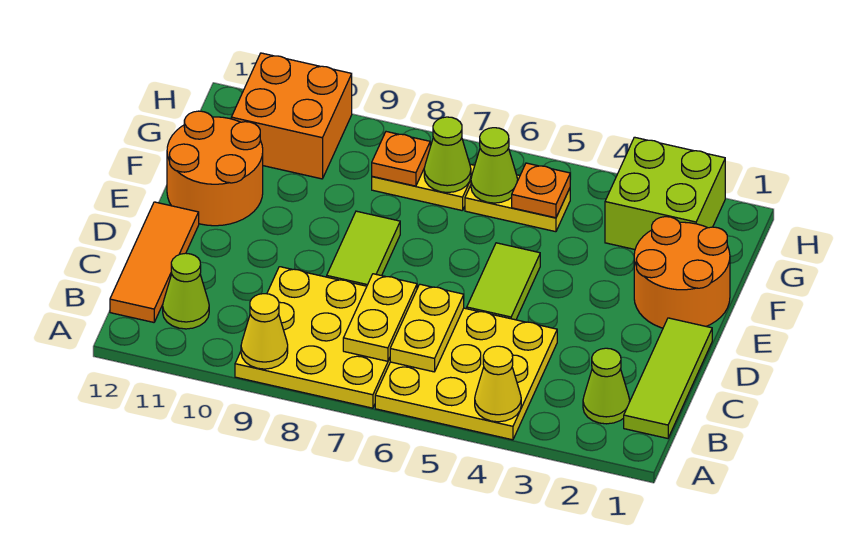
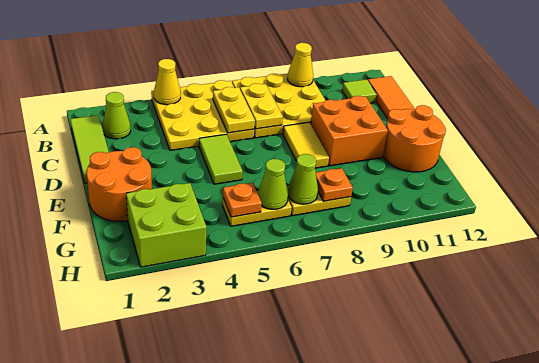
lime 1x1 cone [163,253,209,329] -> lime 1x1 tile [342,79,377,103]
lime 1x2 tile [327,211,400,286] -> yellow 1x2 tile [283,122,329,168]
orange 2x2 brick [231,53,352,179] -> orange 2x2 brick moved to [311,96,388,166]

